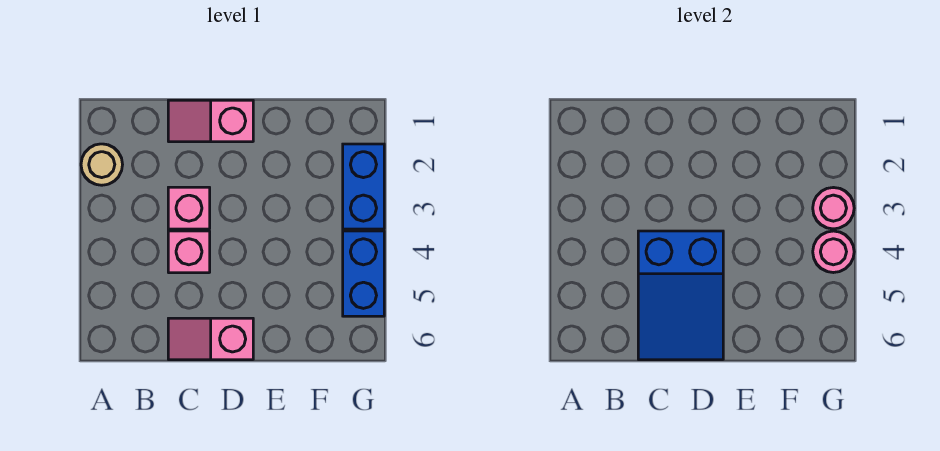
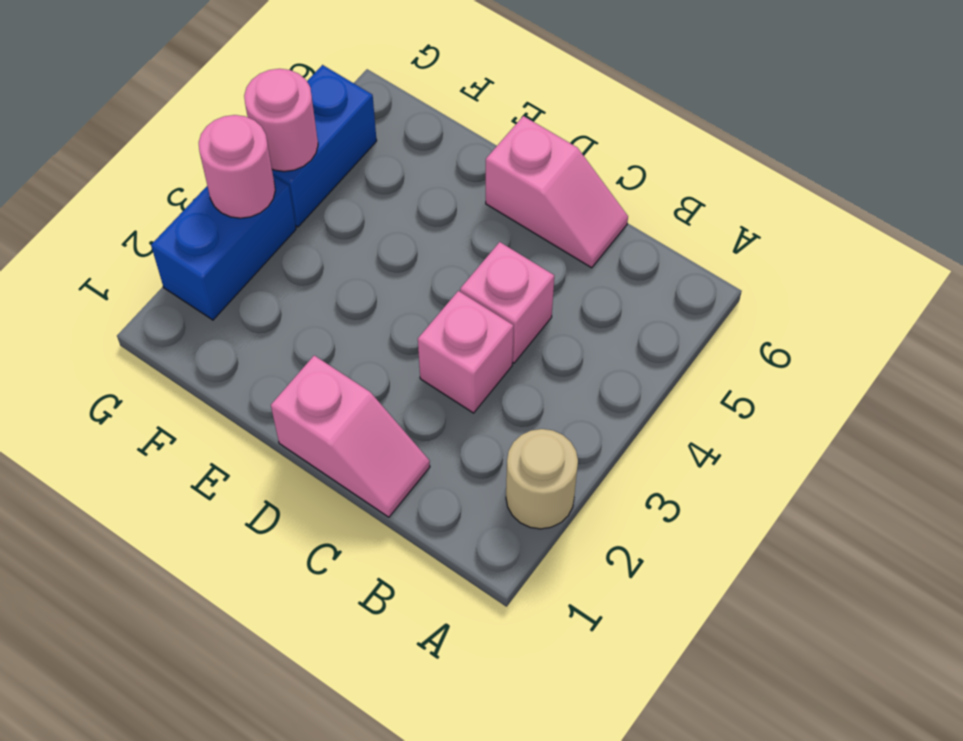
blue 2x3 slope [638,231,723,360] -> none

